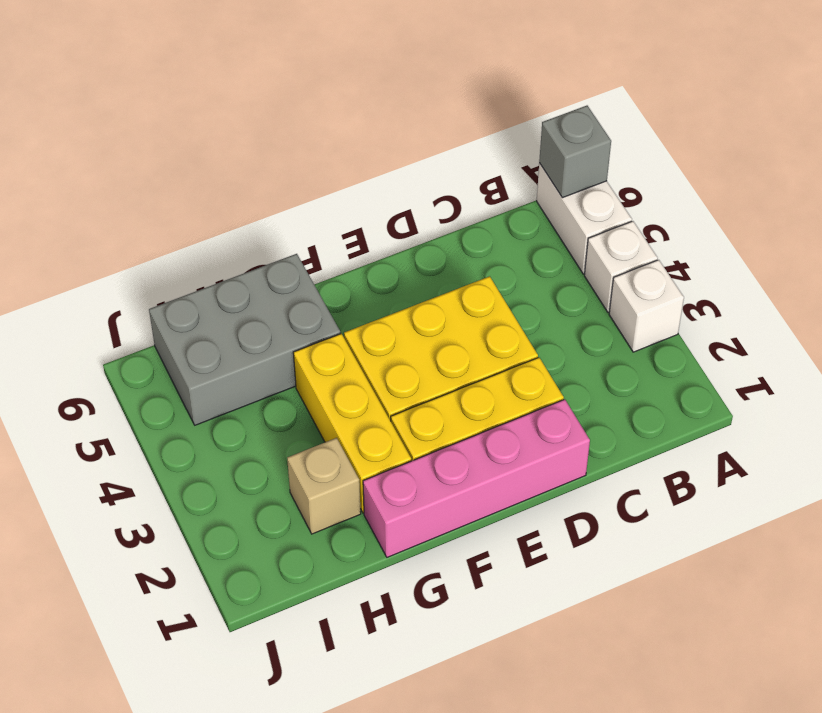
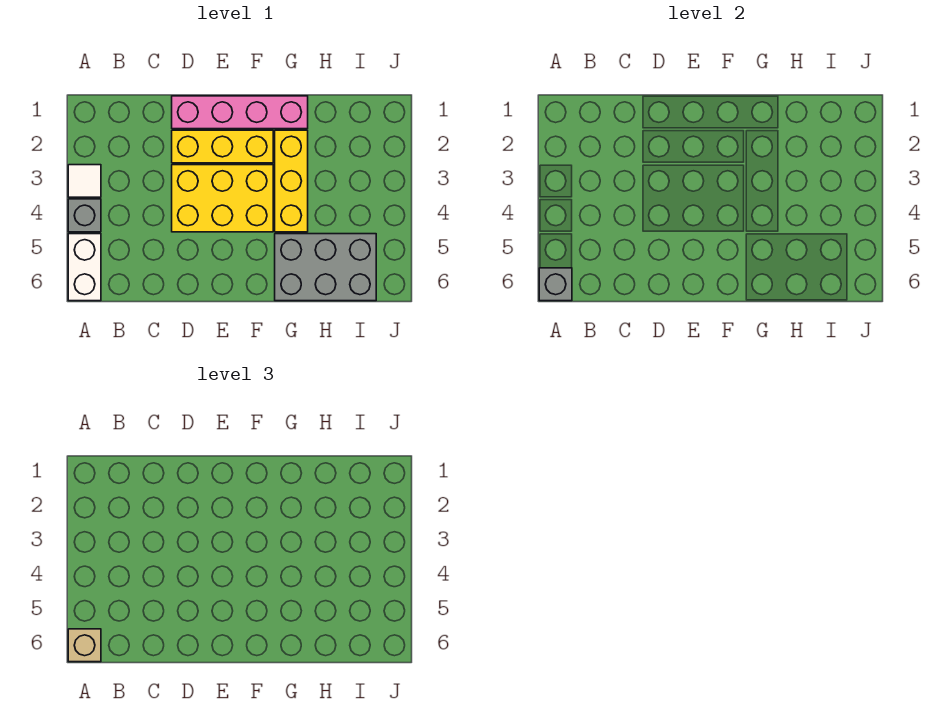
white 1x1 brick [609,260,684,352] -> white 1x1 tile [68,165,101,197]
white 1x1 brick [584,221,658,313] -> grey 1x1 brick [68,199,101,232]
tan 1x1 brick [287,438,361,534] -> tan 1x1 brick moved to [68,629,101,662]

